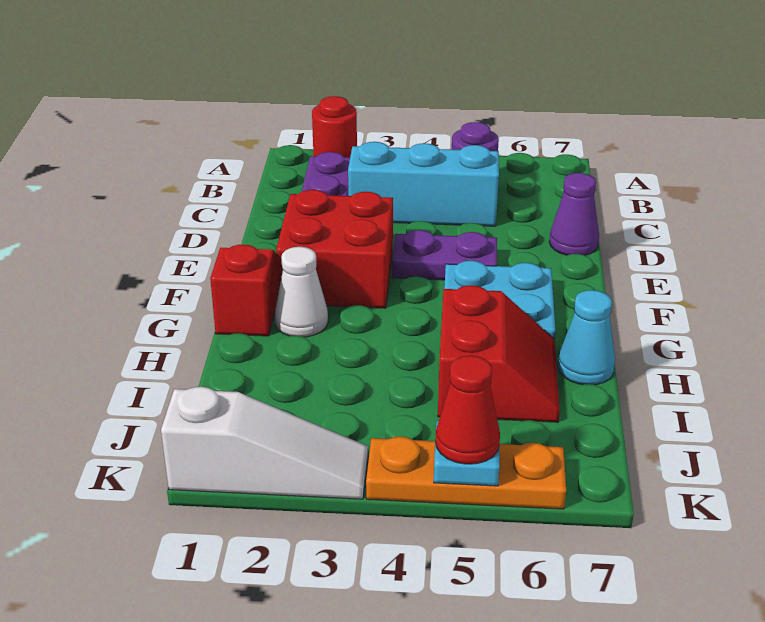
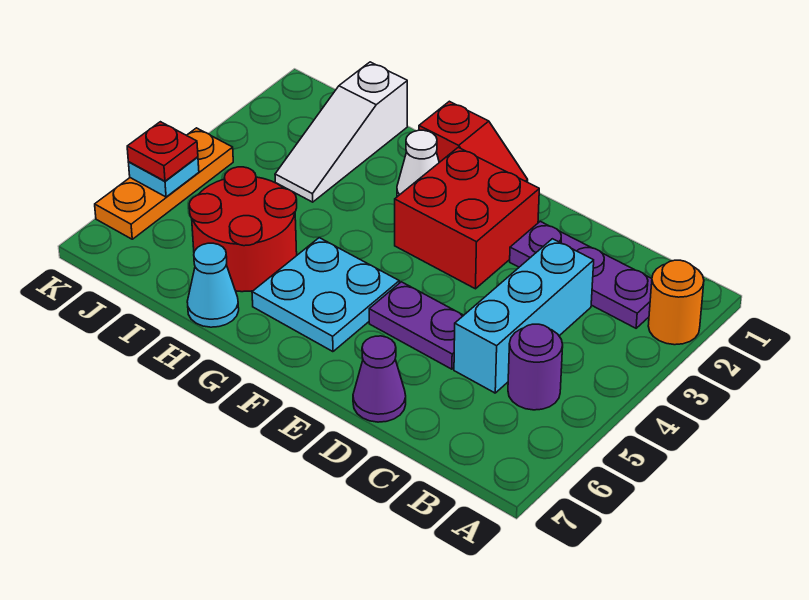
red 1x1 round brick [312,96,357,157] -> orange 1x1 round brick [648,260,704,345]
purple 1x2 plate [392,230,497,280] -> purple 1x2 plate turned to [369,282,464,369]
red 2x2 slope [438,285,560,422] -> red 2x2 round brick [189,167,297,292]
white 1x3 slope [161,387,368,499] -> white 1x3 slope moved to [275,62,407,202]
red 1x1 cone [435,355,500,464] -> red 1x1 plate [127,122,198,181]

